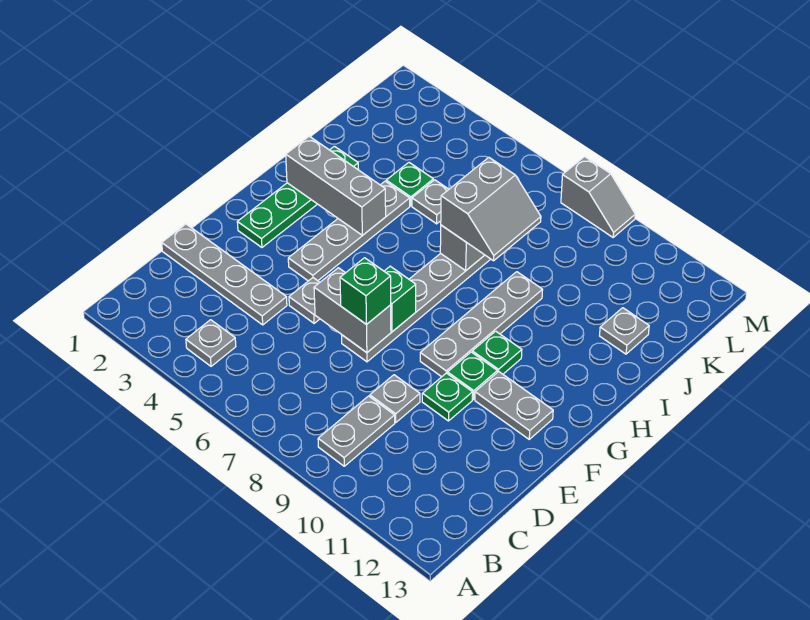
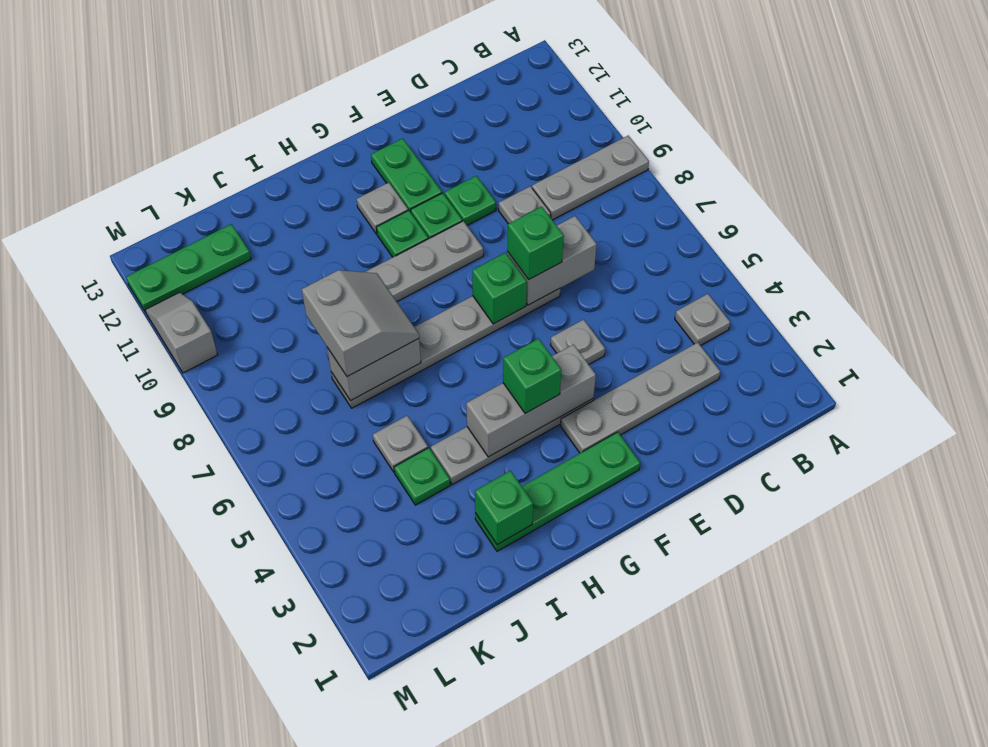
grey 1x2 plate [318,396,395,466] -> grey 1x3 plate [532,136,649,220]
grey 1x4 plate [162,224,287,325] -> grey 1x4 plate turned to [561,342,720,453]
grey 1x2 brick [314,268,391,353] -> grey 1x2 brick turned to [507,216,597,305]
grey 1x2 plate [475,372,553,439] -> green 1x2 plate [371,138,442,212]
none -> green 1x1 brick [503,339,561,413]
grey 1x3 brick [286,136,386,235] -> grey 1x3 brick turned to [466,344,596,457]
none -> green 1x1 brick [475,471,533,545]
grey 2x2 slope [441,158,541,261] -> grey 2x2 slope turned to [302,270,419,377]
grey 1x1 plate [600,308,649,354] -> grey 1x1 plate moved to [357,183,408,234]
none -> green 1x3 plate [126,224,251,312]
grey 1x2 slope [561,157,635,237] -> grey 1x2 slope moved to [145,292,218,373]

